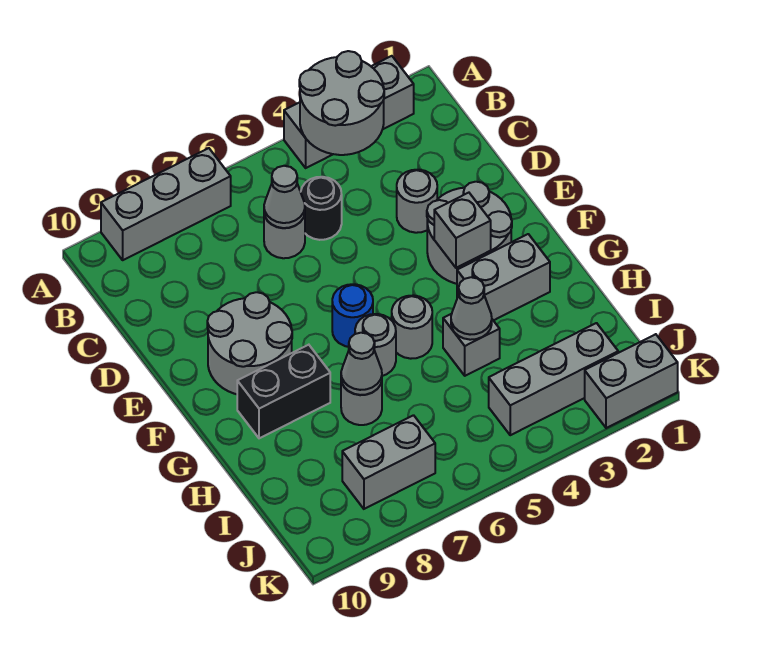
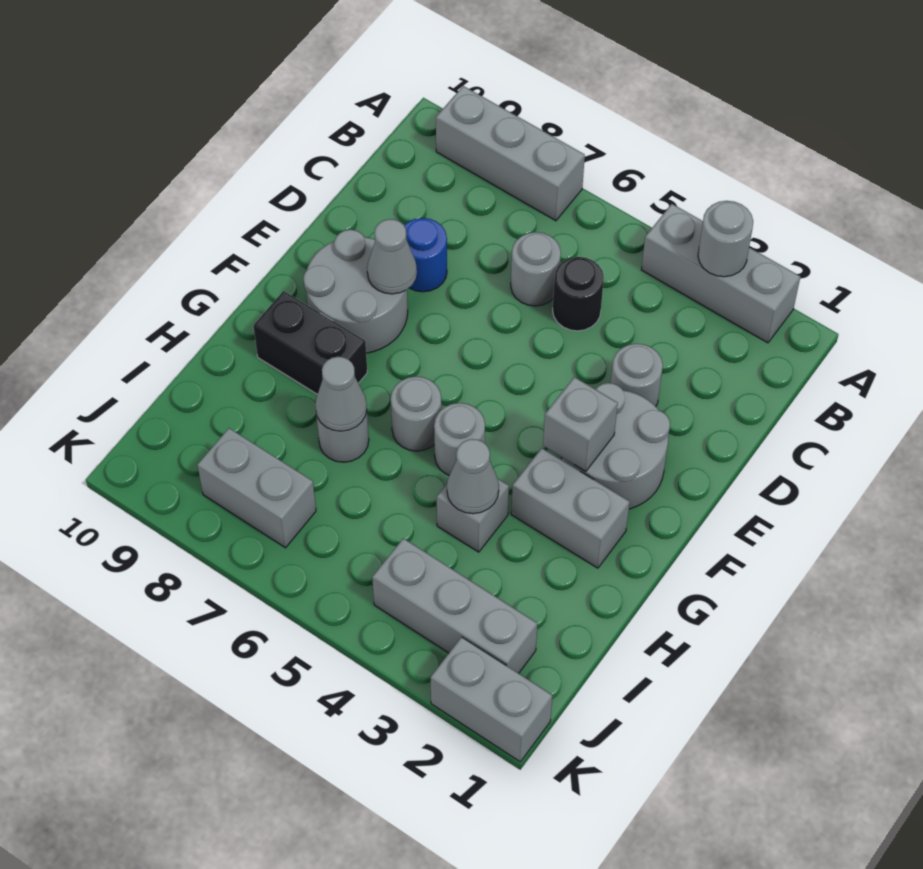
grey 2x2 round brick [299,51,384,155] -> grey 1x1 round brick [698,201,753,277]
grey 1x1 cone [264,166,305,228] -> grey 1x1 cone moved to [367,219,417,294]
blue 1x1 round brick [332,284,373,347] -> blue 1x1 round brick moved to [404,218,447,292]

